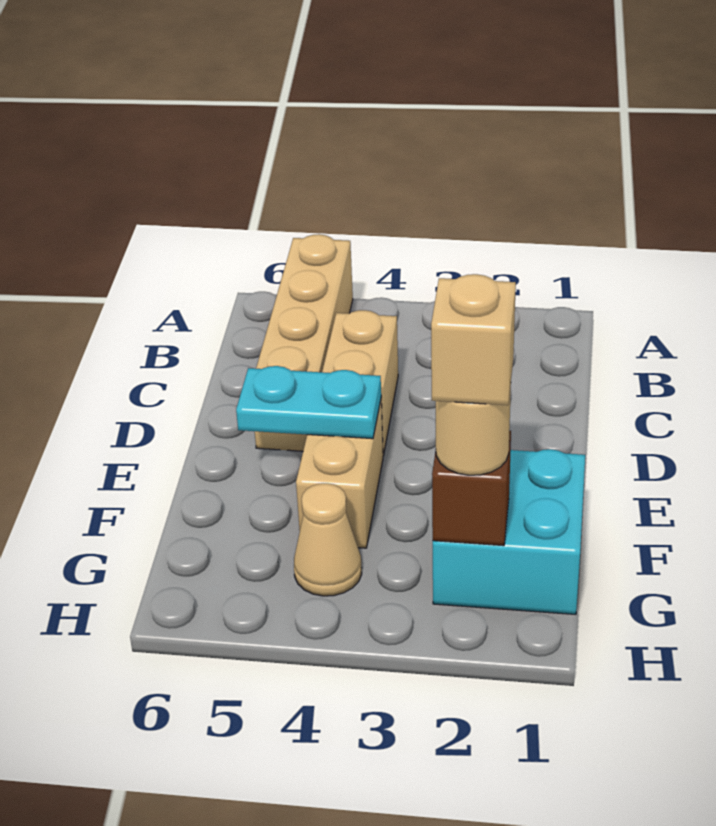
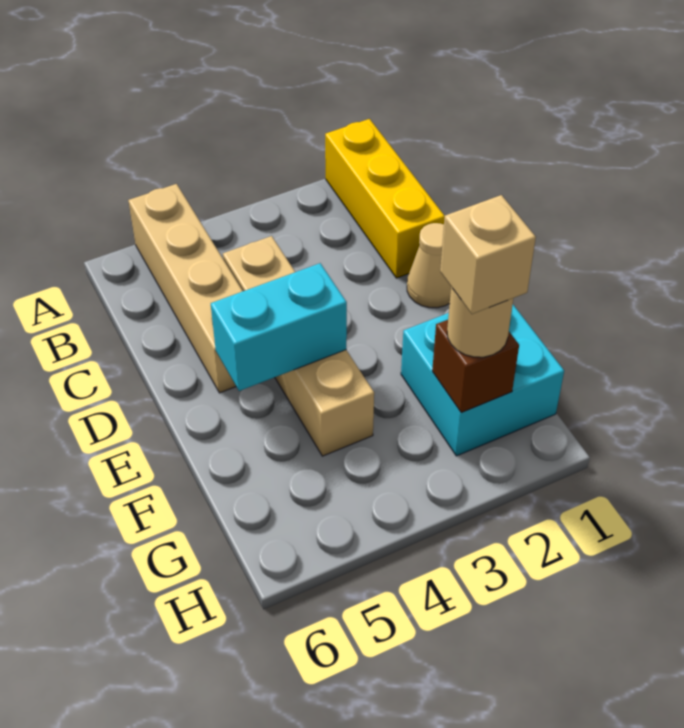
none -> yellow 1x3 brick [325,119,445,278]
cyan 1x2 plate [236,366,381,439] -> cyan 1x2 brick [211,263,347,391]
tan 1x1 cone [294,483,362,596] -> tan 1x1 cone moved to [407,223,451,308]

